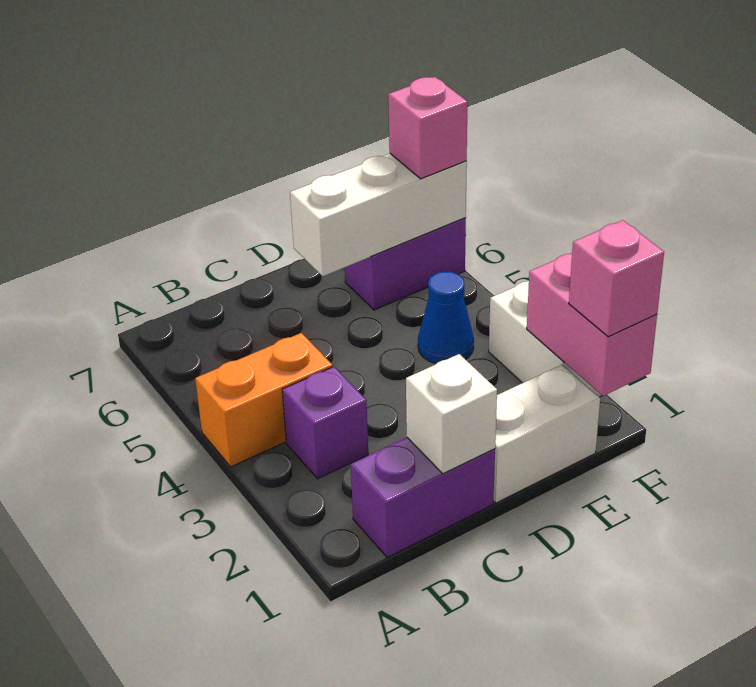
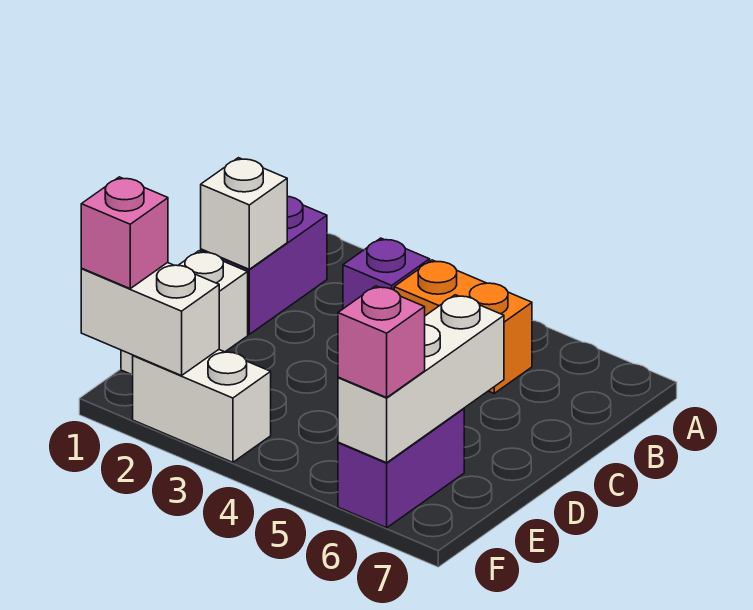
orange 1x2 brick [195,333,332,467] -> orange 1x2 brick turned to [394,260,532,393]
blue 1x1 cone [418,272,474,364] -> none
pink 1x2 brick [527,253,657,396] -> white 1x2 brick [81,262,219,376]

